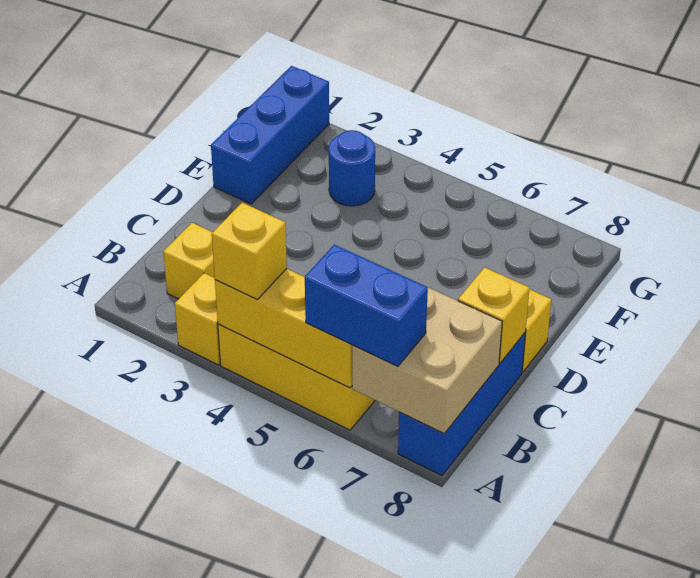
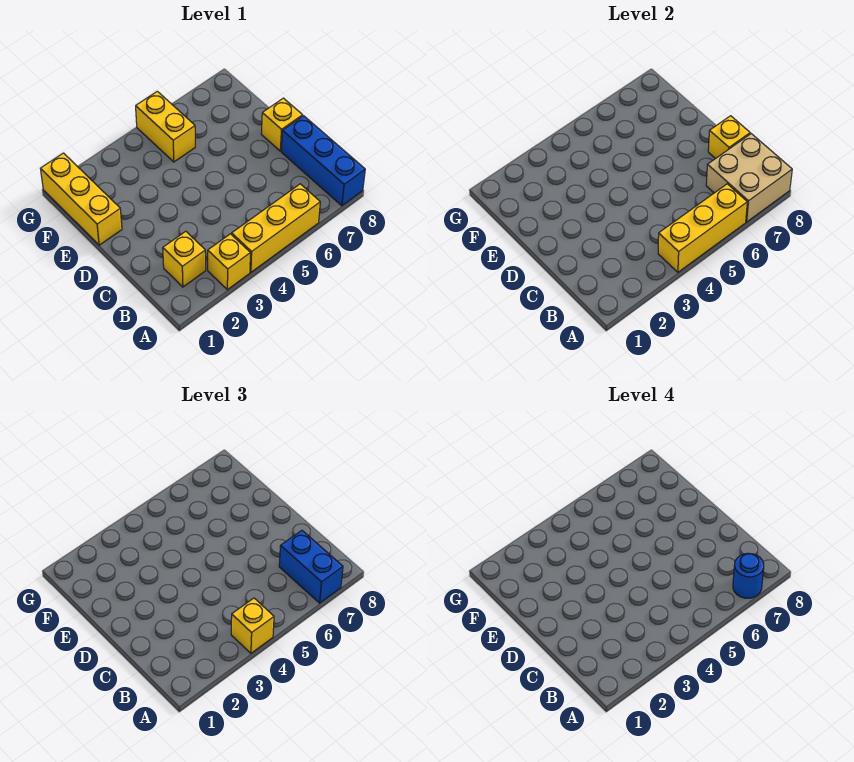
blue 1x2 brick [305,245,428,366] -> blue 1x2 brick turned to [279,530,343,603]
blue 1x3 brick [211,66,329,204] -> yellow 1x3 brick [40,153,122,245]
blue 1x1 round brick [329,130,375,206] -> blue 1x1 round brick moved to [733,553,764,598]
none -> yellow 1x2 brick [136,91,195,162]

